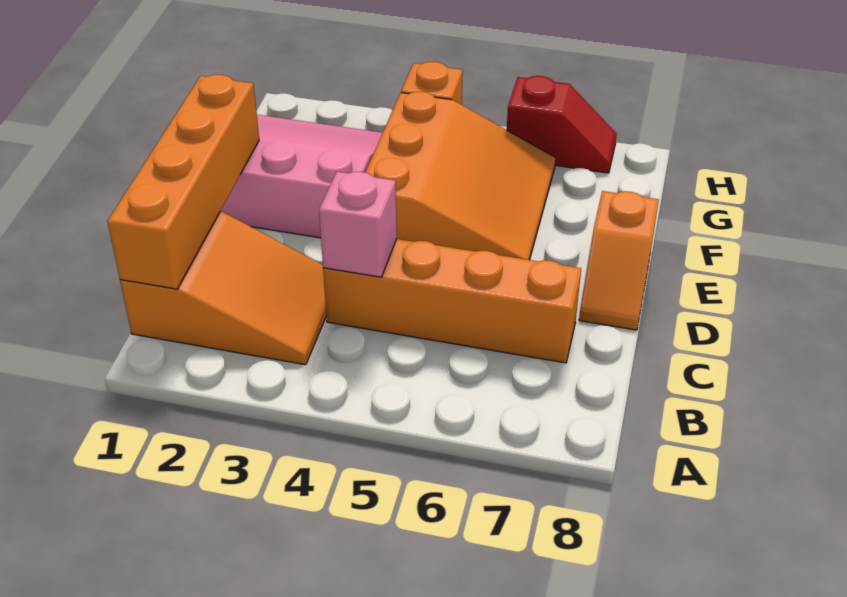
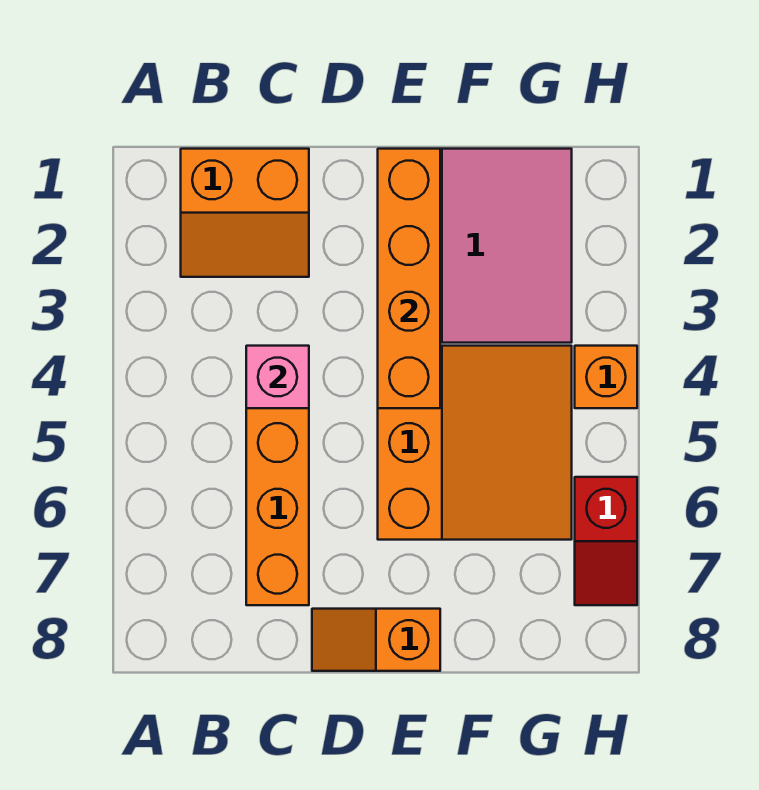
orange 2x3 slope [120,211,326,365] -> orange 2x2 slope [181,149,309,277]
orange 1x4 brick [107,74,259,289] -> orange 1x4 brick turned to [378,149,440,408]
orange 3x3 slope [365,92,556,260] -> orange 3x3 slope turned to [378,346,572,540]

